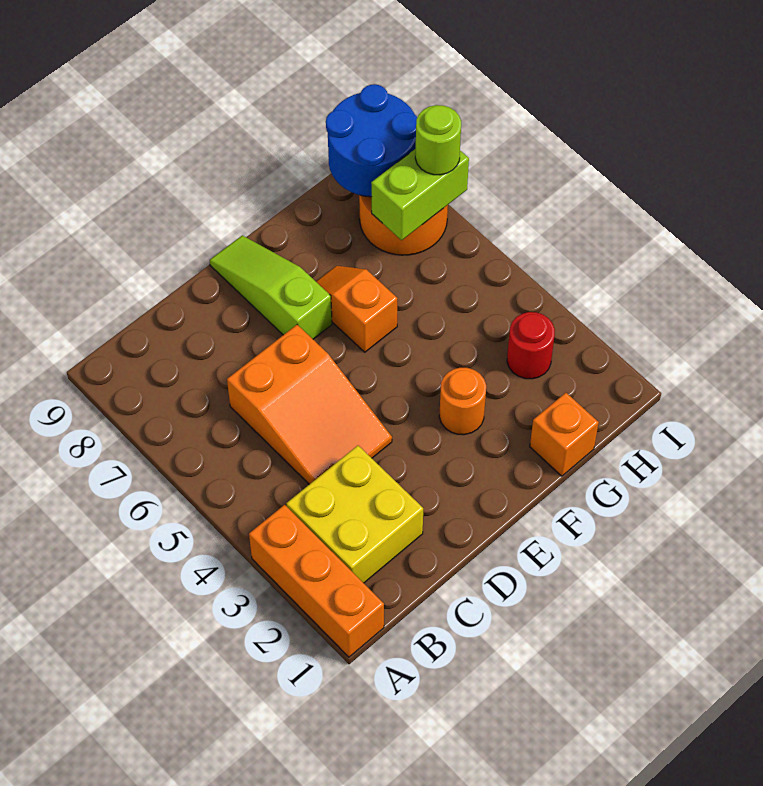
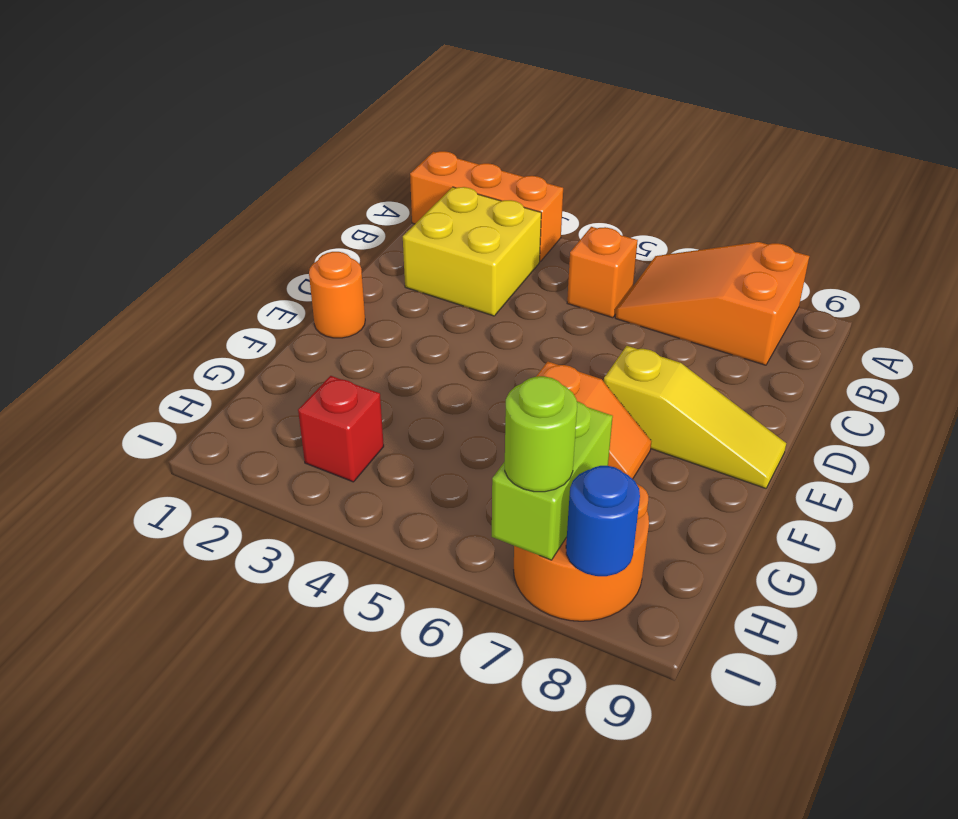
orange 2x3 slope [227,325,392,484] -> orange 2x3 slope moved to [615,242,809,365]
lime 1x3 slope [210,235,332,339] -> yellow 1x3 slope [604,346,786,488]
orange 1x1 round brick [439,368,486,435] -> orange 1x1 round brick moved to [309,252,365,338]
orange 1x1 brick [530,393,599,476] -> orange 1x1 brick moved to [567,227,638,318]
red 1x1 round brick [507,312,555,379] -> red 1x1 brick [298,376,384,482]
blue 2x2 round brick [326,84,417,197] -> blue 1x1 round brick [566,466,640,576]

